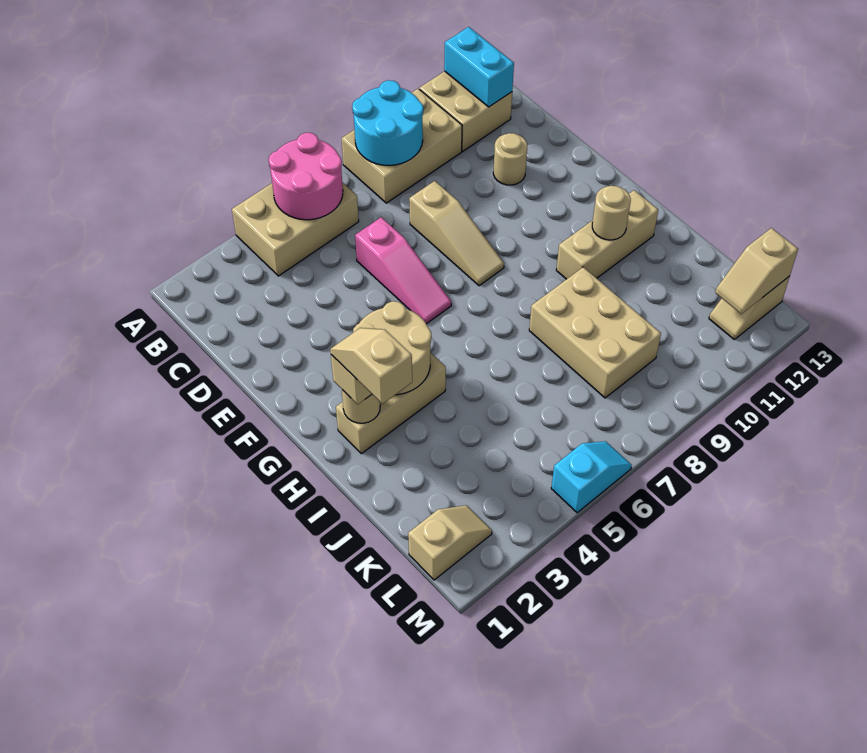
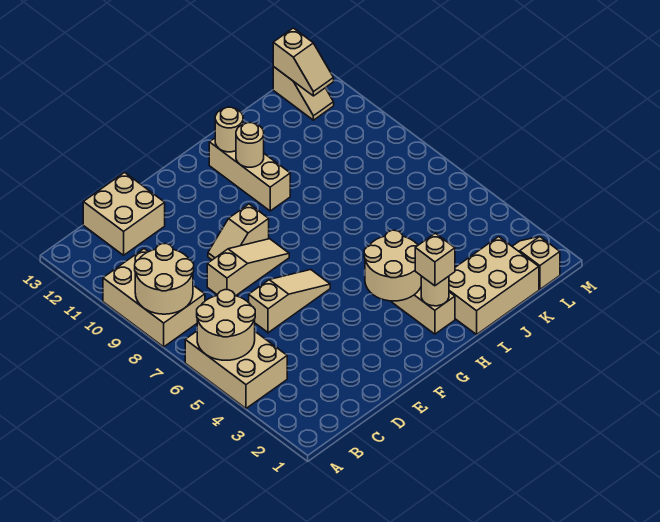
pink 2x2 round brick [269,133,343,220] -> tan 2x2 round brick [197,290,255,360]
cyan 2x2 round brick [352,80,423,165] -> tan 2x2 round brick [135,244,194,314]
tan 2x2 brick [419,71,512,151] -> tan 2x2 brick moved to [83,172,165,255]
cyan 1x2 brick [444,27,514,107] -> none
pink 1x3 slope [355,217,451,324] -> tan 1x3 slope [249,270,330,333]
tan 1x1 round brick [493,133,527,185] -> tan 1x1 round brick moved to [215,107,243,152]
tan 1x2 slope [330,328,412,404] -> tan 1x2 slope moved to [208,204,269,260]
tan 2x3 brick [529,267,661,398] -> tan 2x3 brick moved to [449,237,539,334]
cyan 1x2 slope [551,441,632,513] -> none

